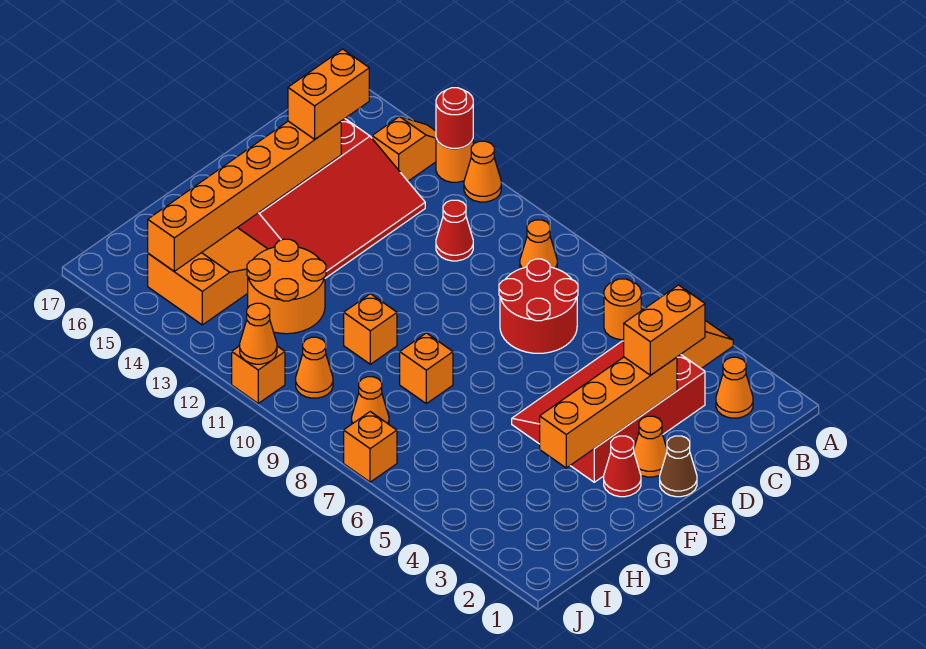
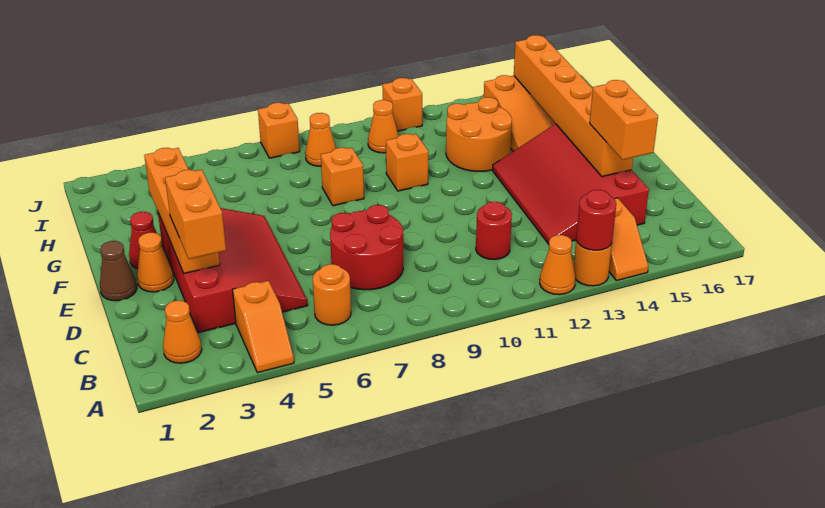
orange 1x1 cone [520,220,557,269] -> none
red 1x1 cone [436,200,473,261] -> red 1x1 round brick [476,202,512,260]
orange 1x1 cone [240,303,277,364] -> none

